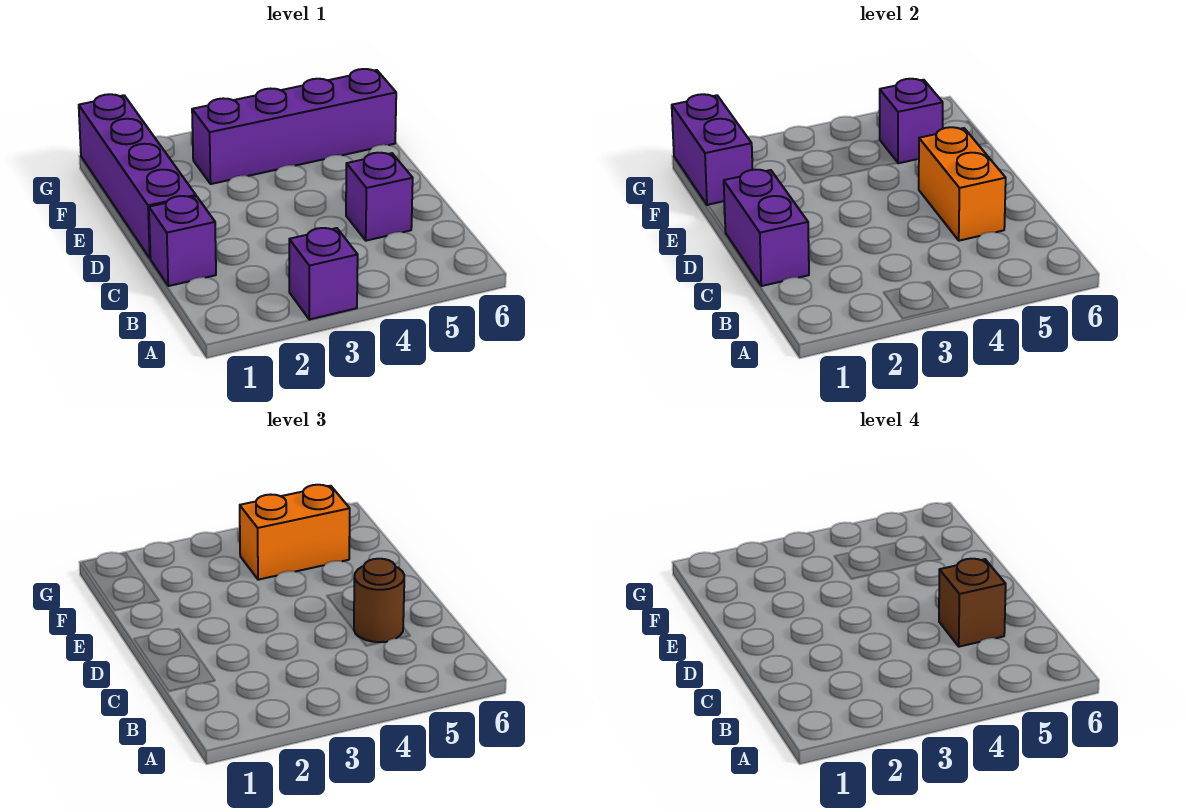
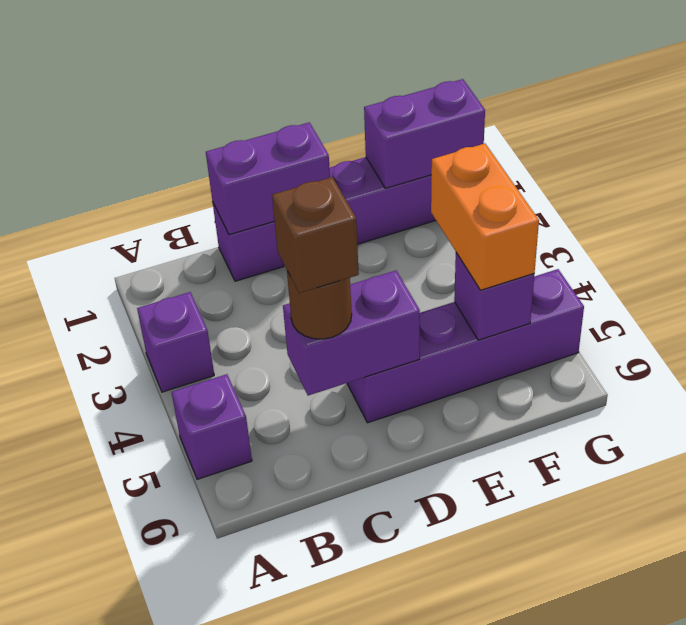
purple 1x1 brick [346,153,413,241] -> purple 1x1 brick moved to [171,374,252,479]
orange 1x2 brick [919,127,1006,241] -> purple 1x2 brick [283,271,420,396]
purple 1x4 brick [192,69,396,184] -> purple 1x4 brick turned to [347,269,584,423]

